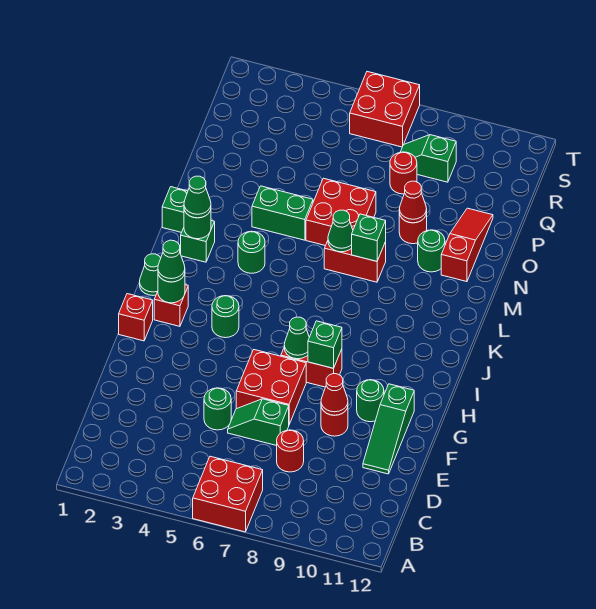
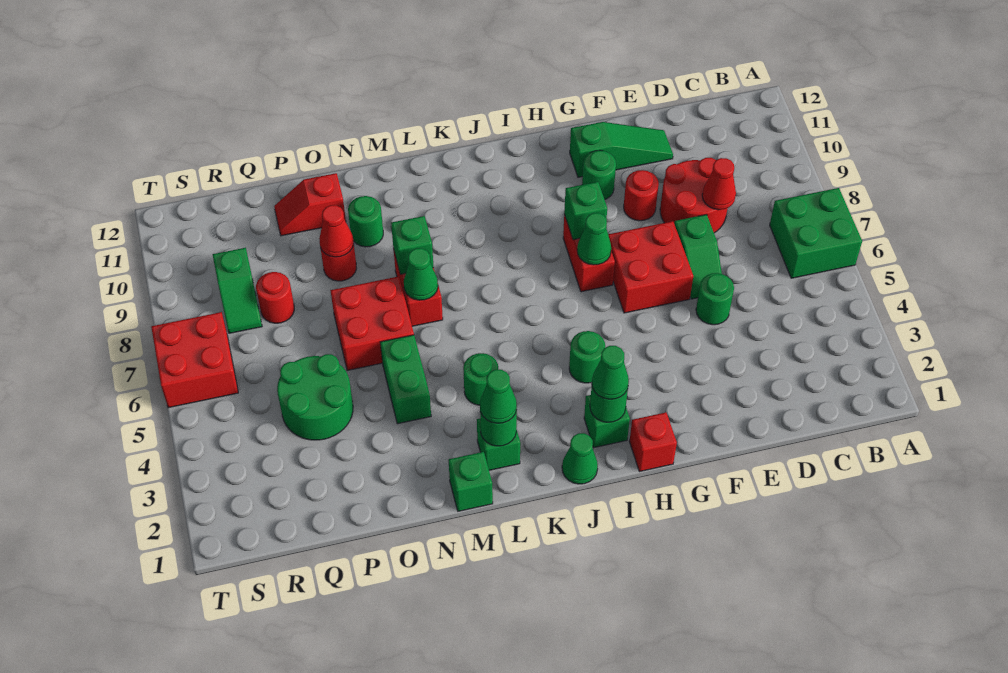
red 2x2 brick [193,456,263,532] -> green 2x2 brick [770,188,862,278]
red 1x1 round brick [277,430,304,472] -> red 2x2 round brick [660,158,728,233]
red 1x1 cone [321,374,348,415] -> red 1x1 cone moved to [702,158,736,210]
red 1x1 brick [154,285,188,326] -> green 1x1 brick [584,395,630,448]
red 1x3 slope [441,208,493,282] -> red 1x2 slope [274,173,346,236]
none -> green 2x2 round brick [277,354,353,440]

